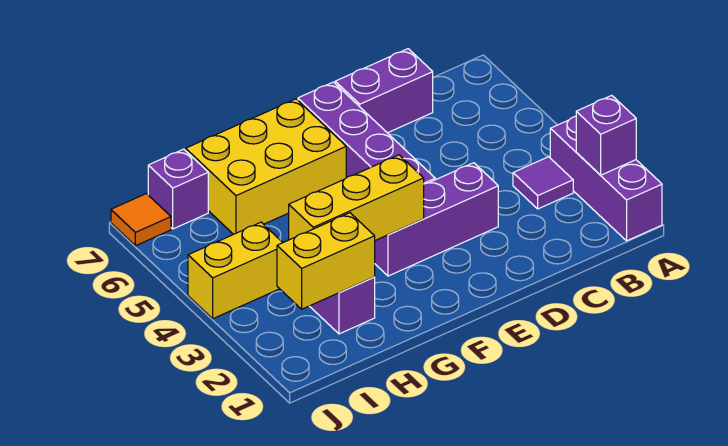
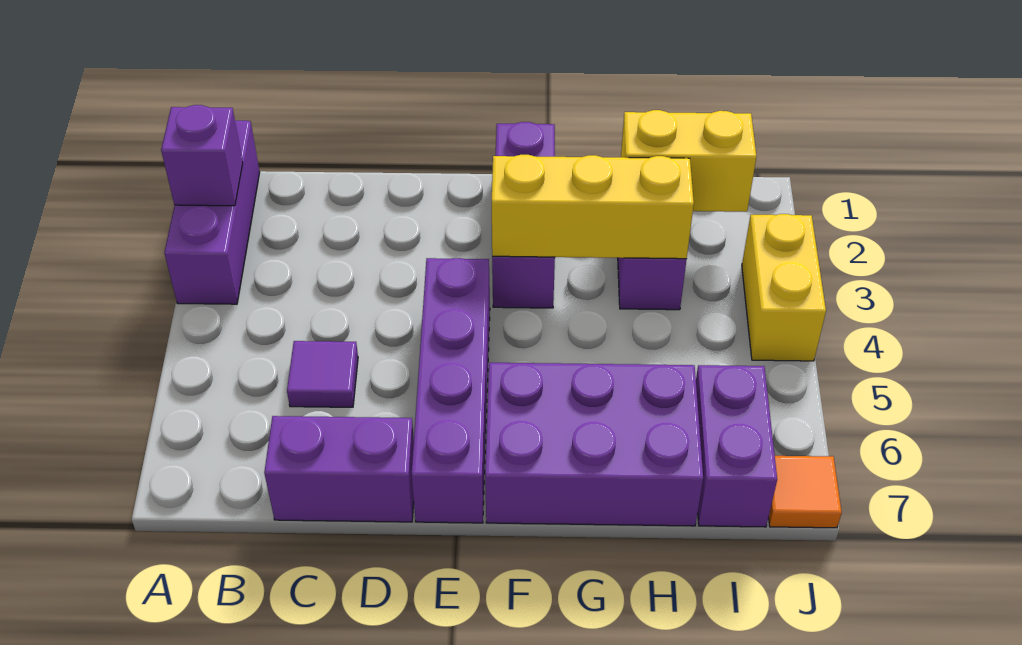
purple 1x1 tile [513,157,573,209] -> purple 1x1 tile moved to [287,341,358,407]
purple 1x3 brick [375,163,498,276] -> purple 1x3 brick turned to [492,122,555,308]
yellow 2x3 brick [186,99,346,234] -> purple 2x3 brick [485,363,703,526]
yellow 1x2 brick [188,222,283,319] -> yellow 1x2 brick turned to [742,214,826,361]
purple 1x1 brick [148,149,208,229] -> purple 1x2 brick [696,365,777,527]

